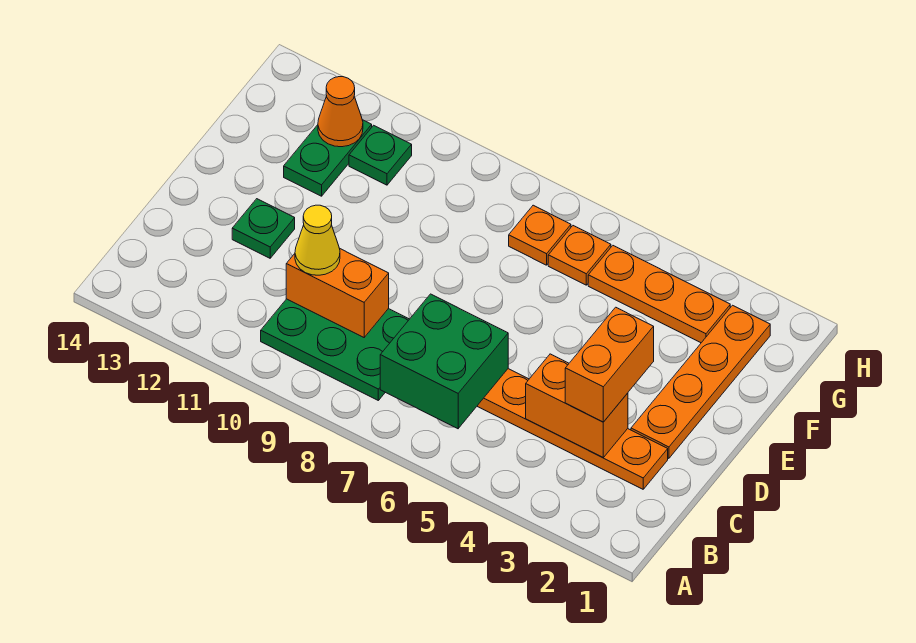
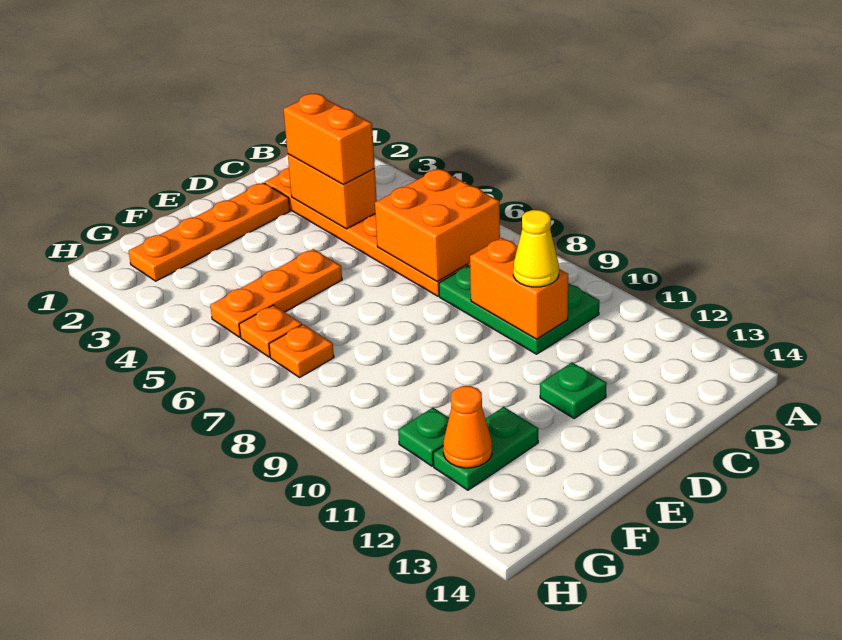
green 2x2 brick [380,294,508,429] -> orange 2x2 brick [375,169,500,281]
orange 1x2 brick [565,307,654,422] -> orange 1x2 brick turned to [284,94,375,184]
orange 1x3 plate [588,246,730,343] -> orange 1x3 plate turned to [210,249,342,337]

